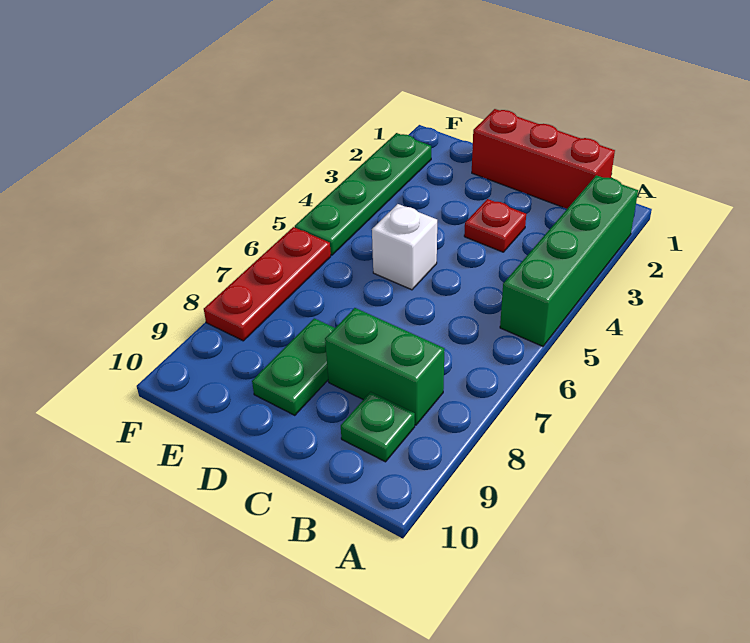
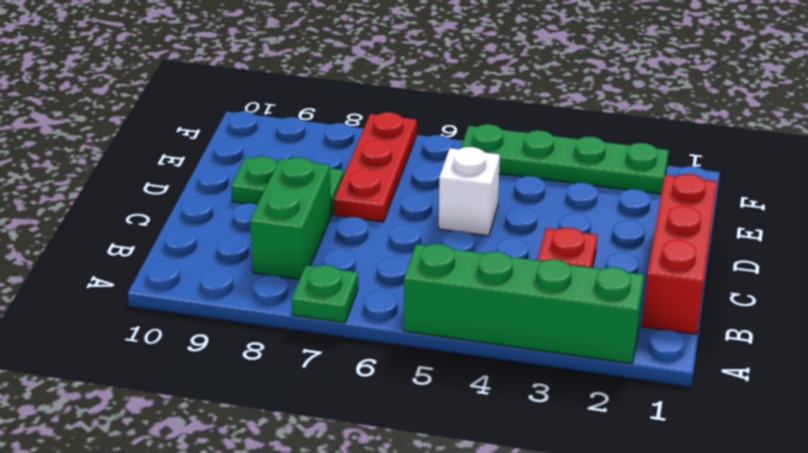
green 1x1 plate [341,392,415,462] -> green 1x1 plate moved to [292,265,358,323]
red 1x3 plate [204,227,331,341] -> red 1x3 plate turned to [334,112,417,222]

